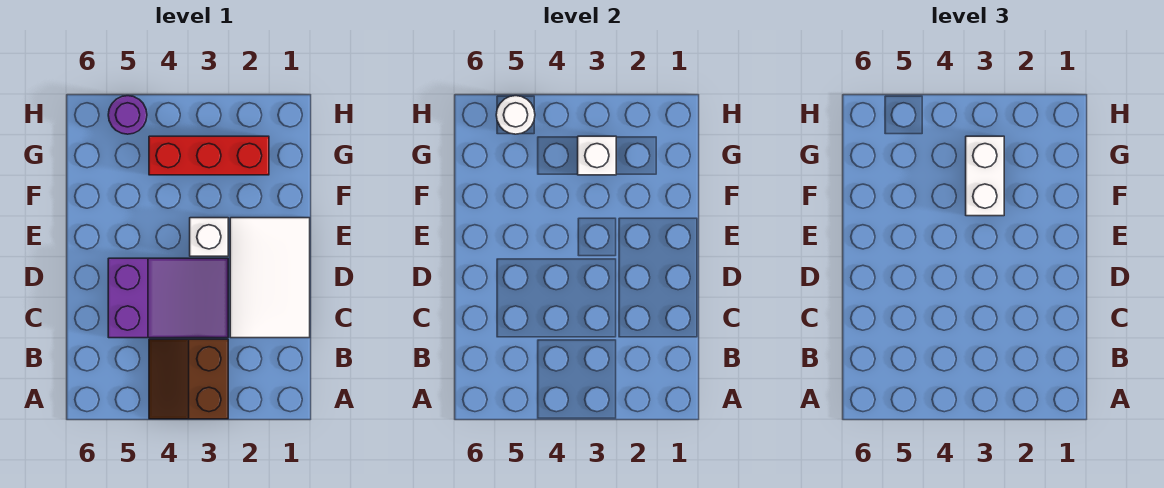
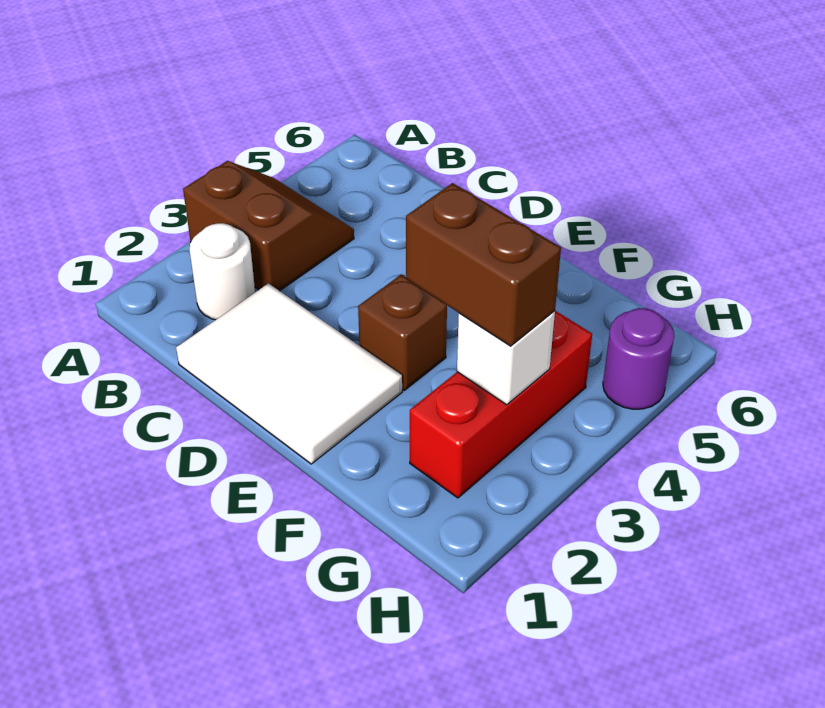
purple 2x3 slope [108,258,228,338] -> none
white 1x1 brick [190,218,228,256] -> brown 1x1 brick [358,274,447,390]
white 1x2 brick [966,136,1004,216] -> brown 1x2 brick [406,183,561,346]
white 1x1 round brick [496,96,535,134] -> white 1x1 round brick moved to [190,223,255,320]

